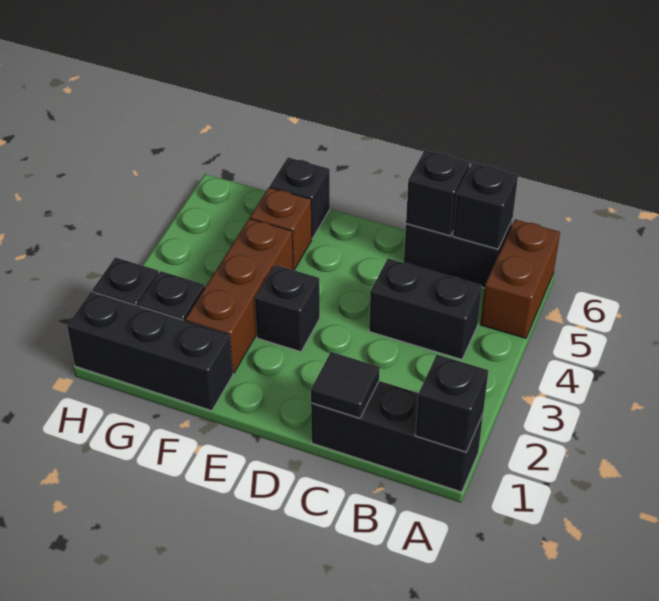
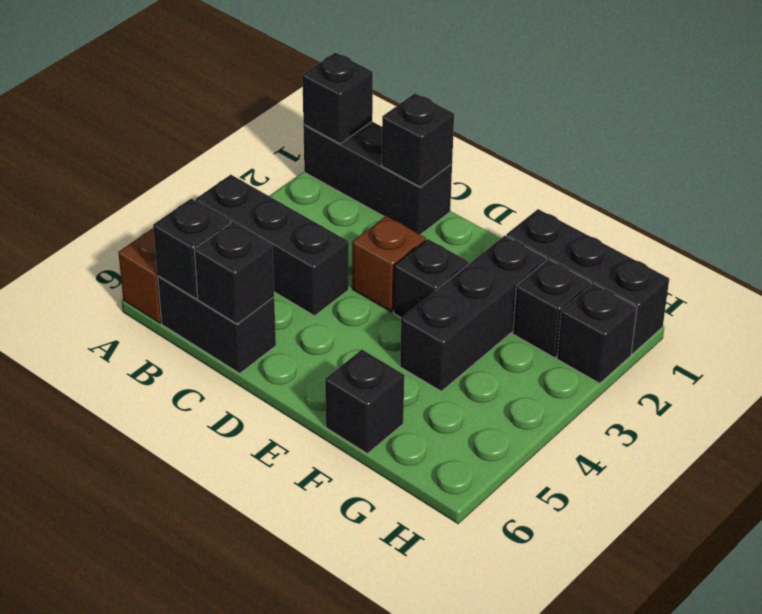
black 1x2 brick [369,258,482,359] -> black 1x3 brick [196,175,349,316]
black 1x1 tile [311,352,380,418] -> black 1x1 brick [382,93,454,187]
brown 1x3 brick [186,219,293,373] -> black 1x3 brick [400,236,546,391]
brown 1x1 brick [250,187,312,270] -> brown 1x1 brick moved to [352,216,426,312]

